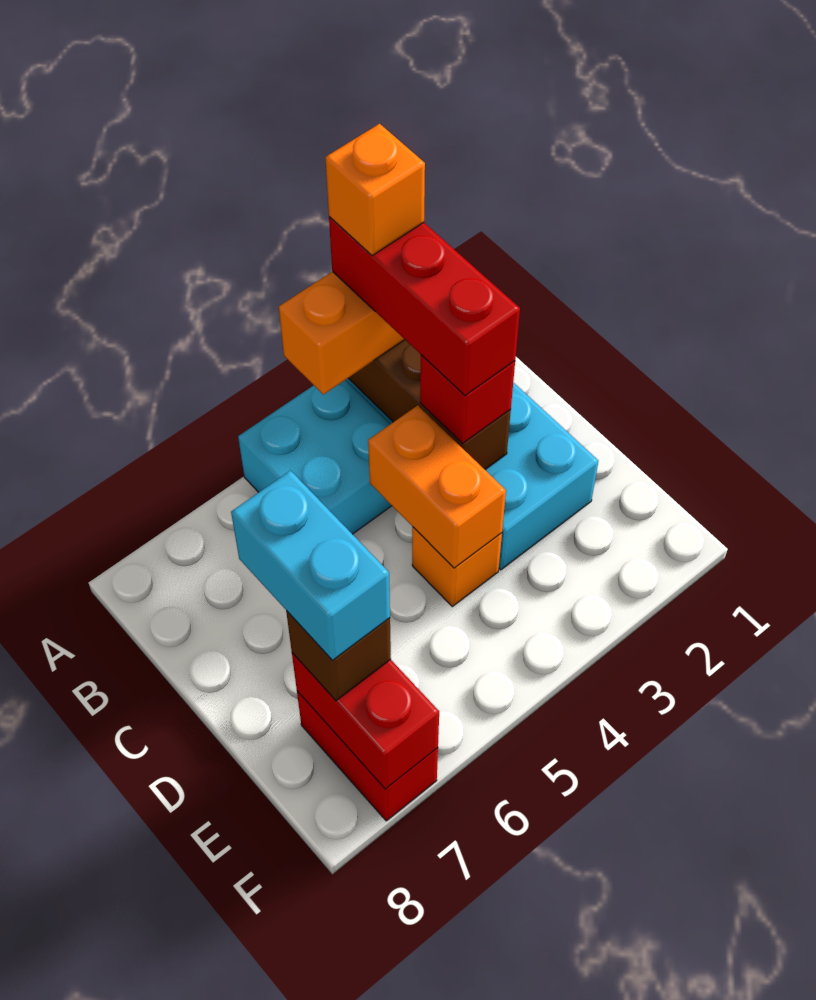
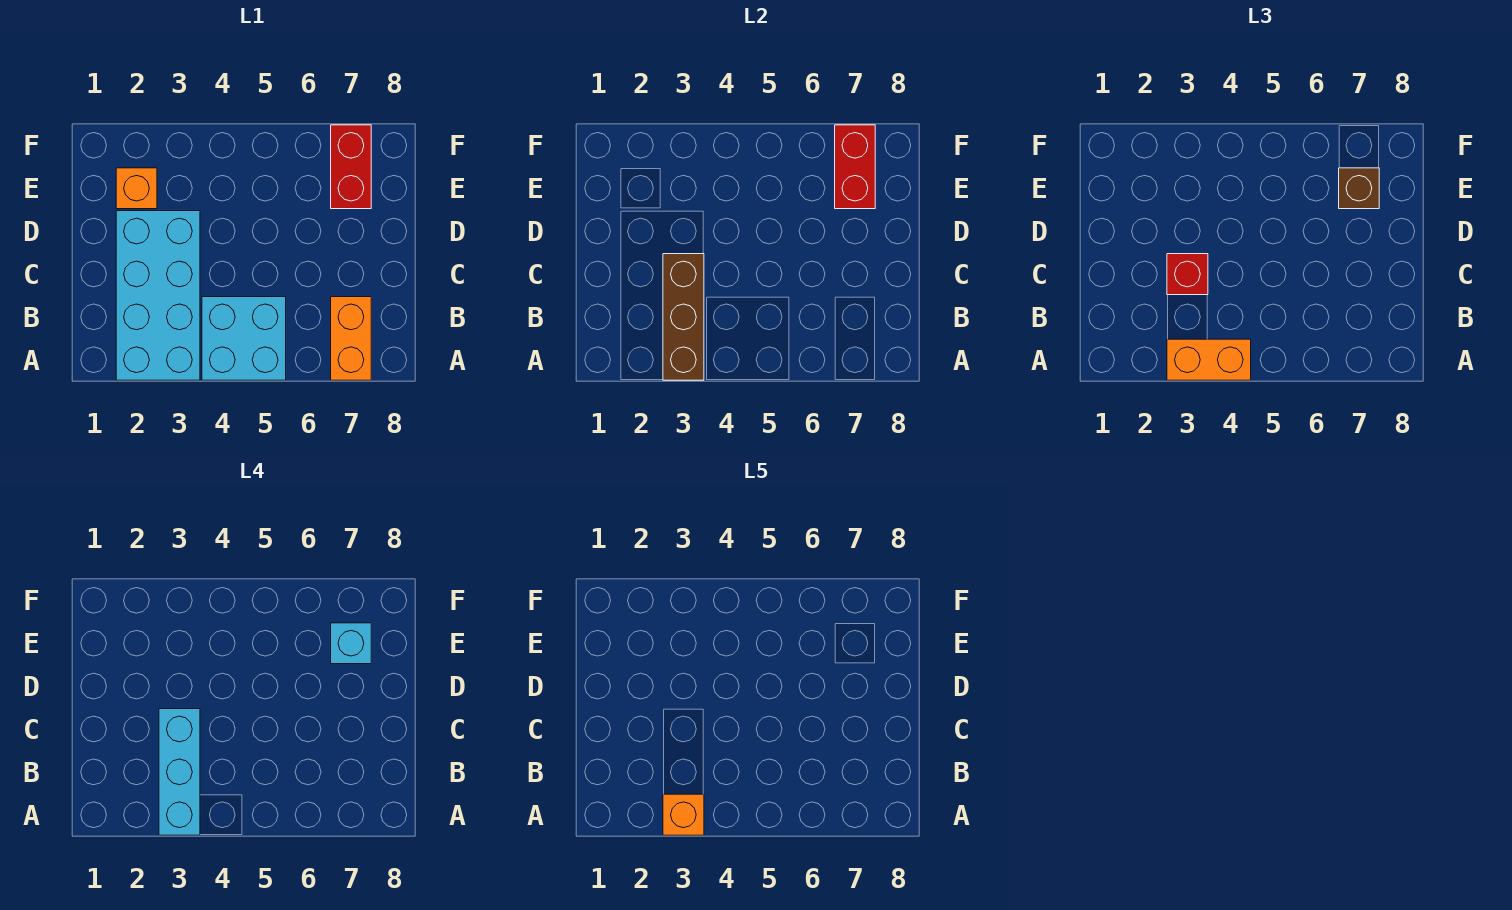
red 1x3 brick [329,217,520,396] -> cyan 1x3 brick [159,709,200,835]
orange 1x2 brick [368,405,506,568] -> orange 1x2 brick moved to [331,297,371,380]
orange 1x1 brick [412,527,502,607] -> orange 1x1 brick moved to [116,168,157,209]
cyan 1x2 brick [231,471,390,660] -> cyan 1x1 brick [331,623,371,664]

